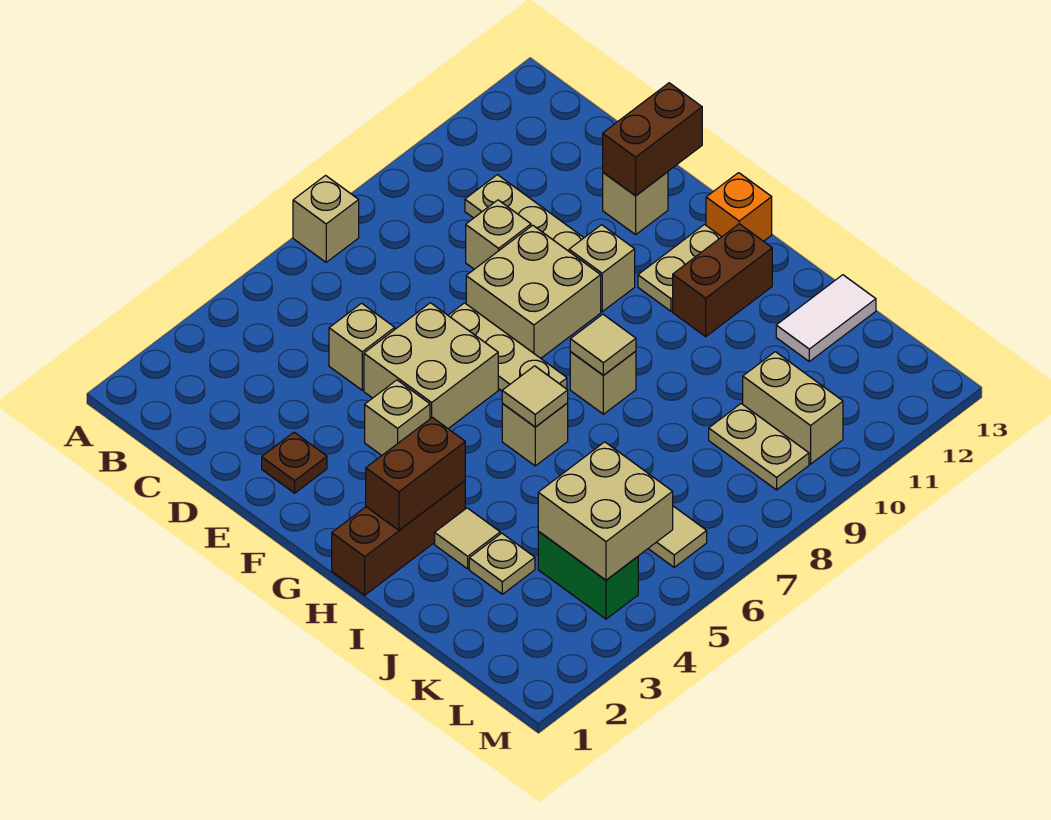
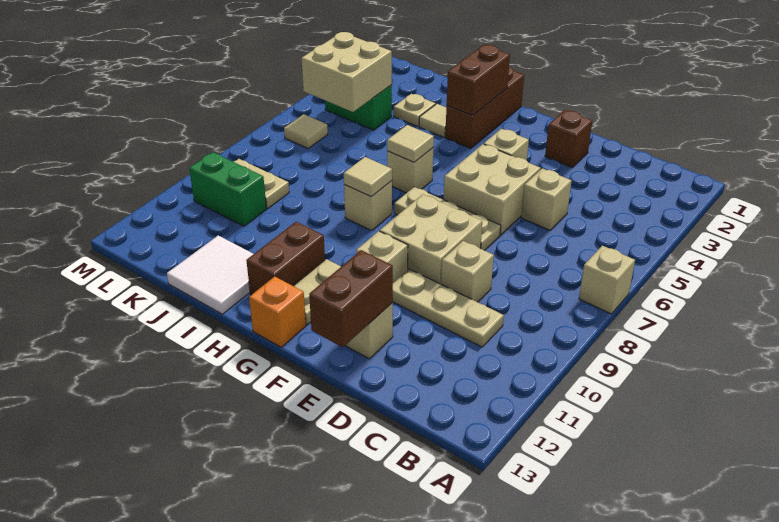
brown 1x1 plate [262,432,327,493] -> brown 1x1 brick [545,110,592,167]
white 1x2 tile [776,275,876,361] -> white 2x2 tile [167,236,253,314]
tan 1x2 brick [743,352,843,464] -> green 1x2 brick [189,152,266,226]

